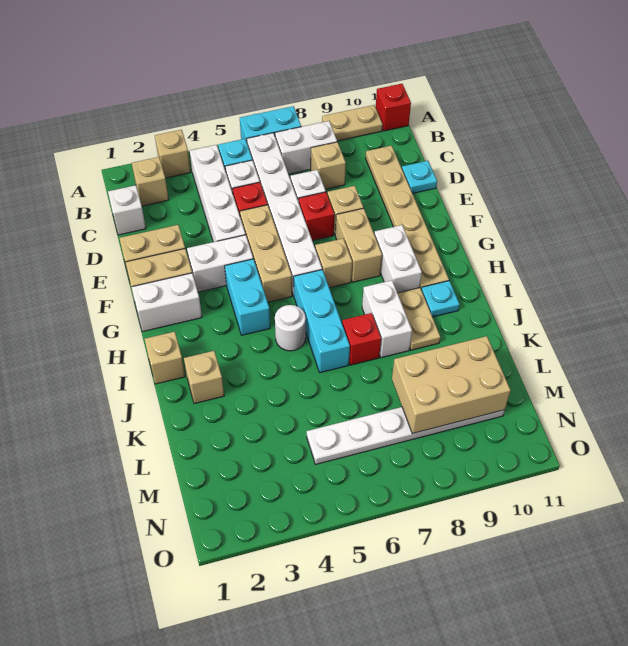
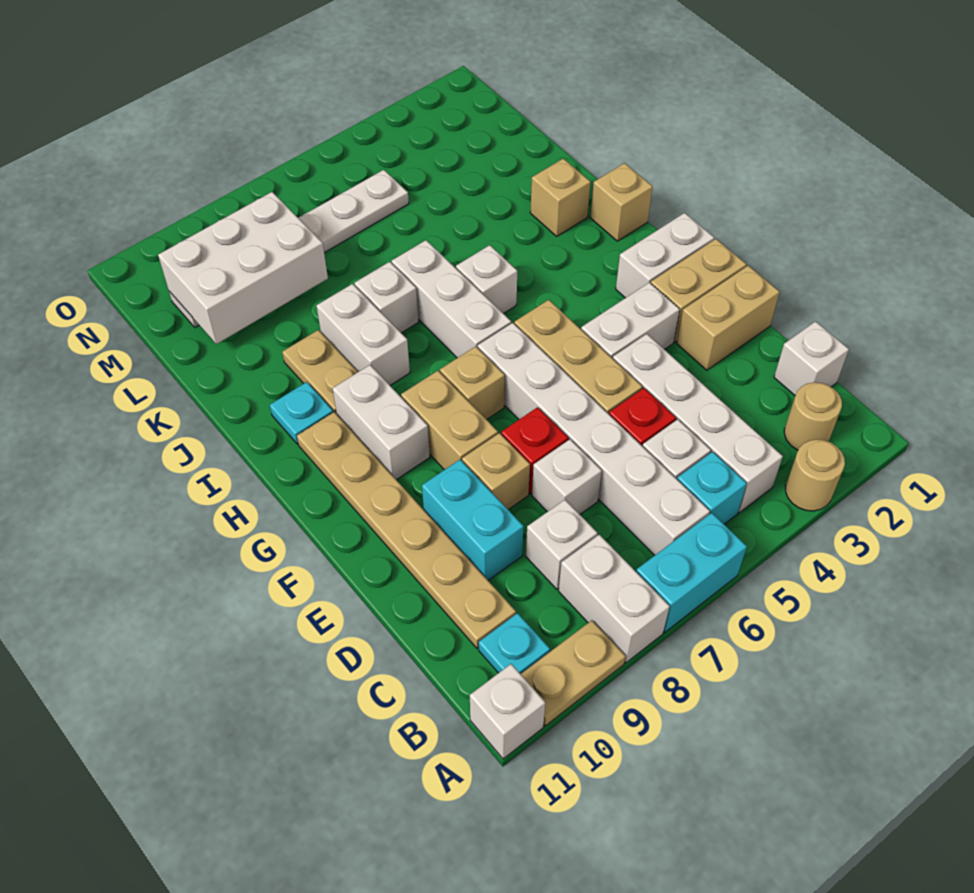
tan 1x1 brick [155,130,191,178] -> tan 1x1 round brick [786,439,845,511]
red 1x1 brick [376,84,411,131] -> white 1x1 brick [470,664,545,759]
tan 1x1 brick [132,157,169,206] -> tan 1x1 round brick [784,382,842,450]
white 1x2 brick [275,121,337,174] -> white 1x2 brick turned to [559,535,670,663]
tan 1x1 brick [311,142,346,189] -> white 1x1 brick [526,500,597,589]
cyan 1x1 plate [402,161,437,193] -> cyan 1x1 plate moved to [479,613,550,674]
cyan 1x2 brick [225,259,270,335] -> cyan 1x2 brick moved to [422,460,524,580]
cyan 1x3 brick [294,270,350,373] -> white 1x3 brick [392,240,511,358]
white 1x1 round brick [275,305,306,351] -> white 1x1 brick [456,245,517,314]
red 1x1 brick [342,313,381,365] -> white 1x1 brick [355,262,419,333]
tan 2x3 brick [392,336,510,434] -> white 2x3 brick [158,192,328,344]

